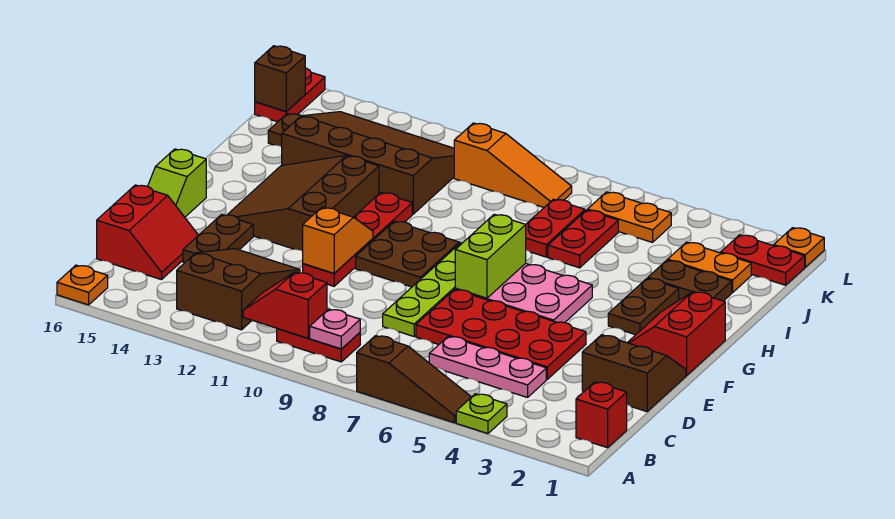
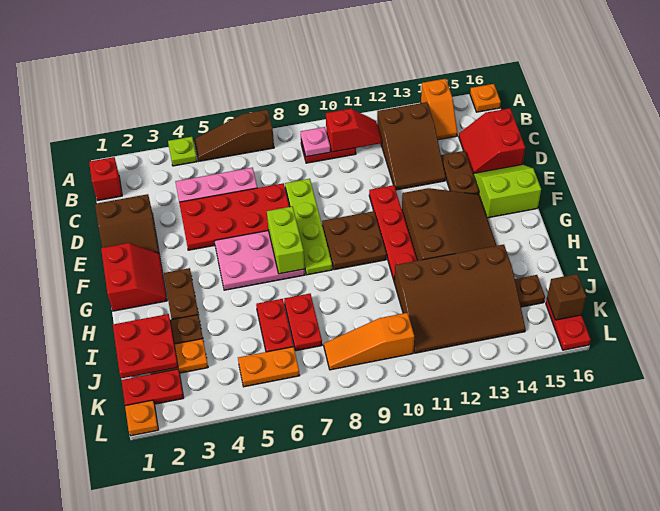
orange 1x2 slope [303,207,373,273] -> orange 1x2 slope moved to [421,79,457,140]
lime 1x2 slope [148,149,206,217] -> lime 2x2 slope [473,164,541,218]
none -> red 2x2 plate [113,314,178,378]

